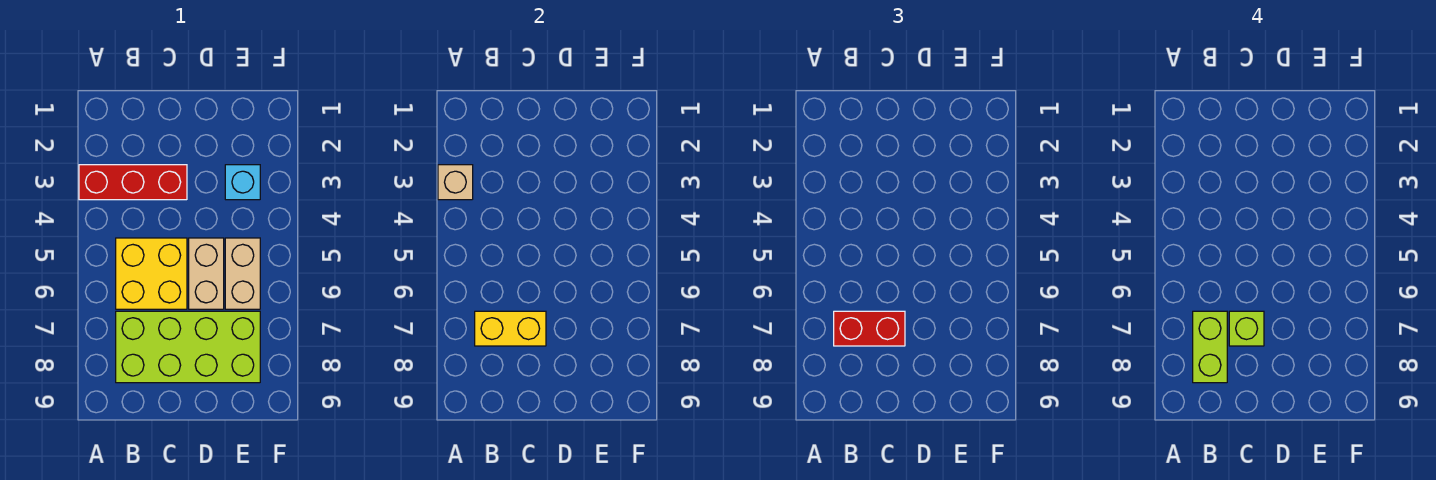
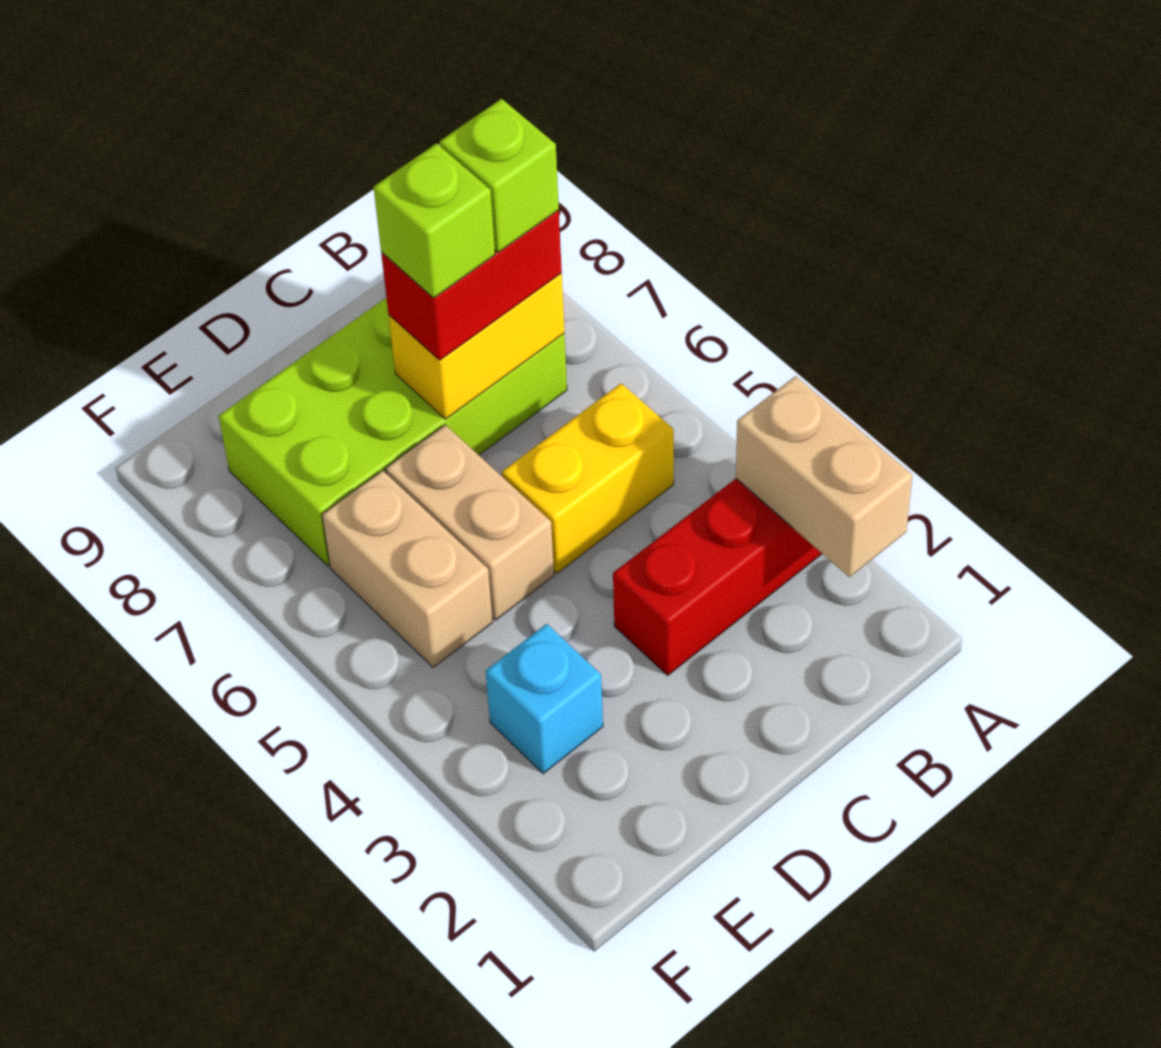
tan 1x1 brick [438,165,473,200] -> tan 1x2 brick [736,376,912,577]
yellow 2x2 brick [116,238,187,309] -> yellow 1x2 brick [502,383,674,573]
lime 1x2 brick [1193,311,1227,383] -> lime 1x1 brick [440,99,559,252]

